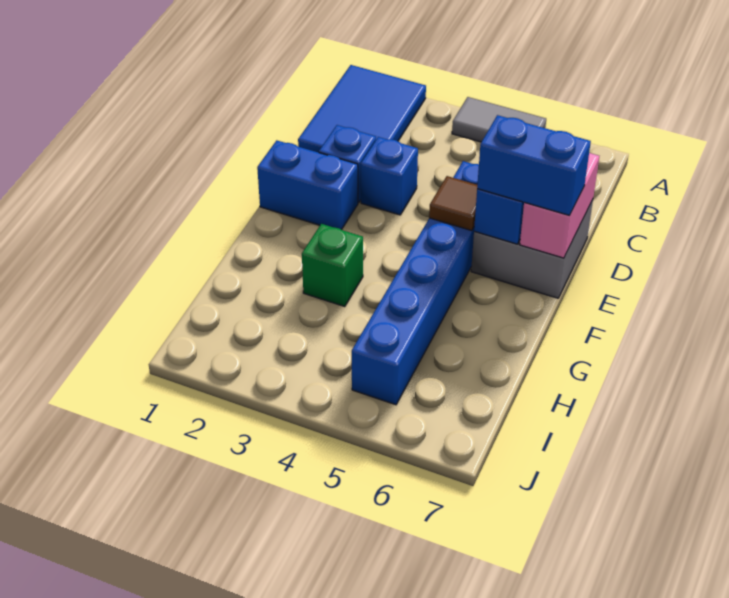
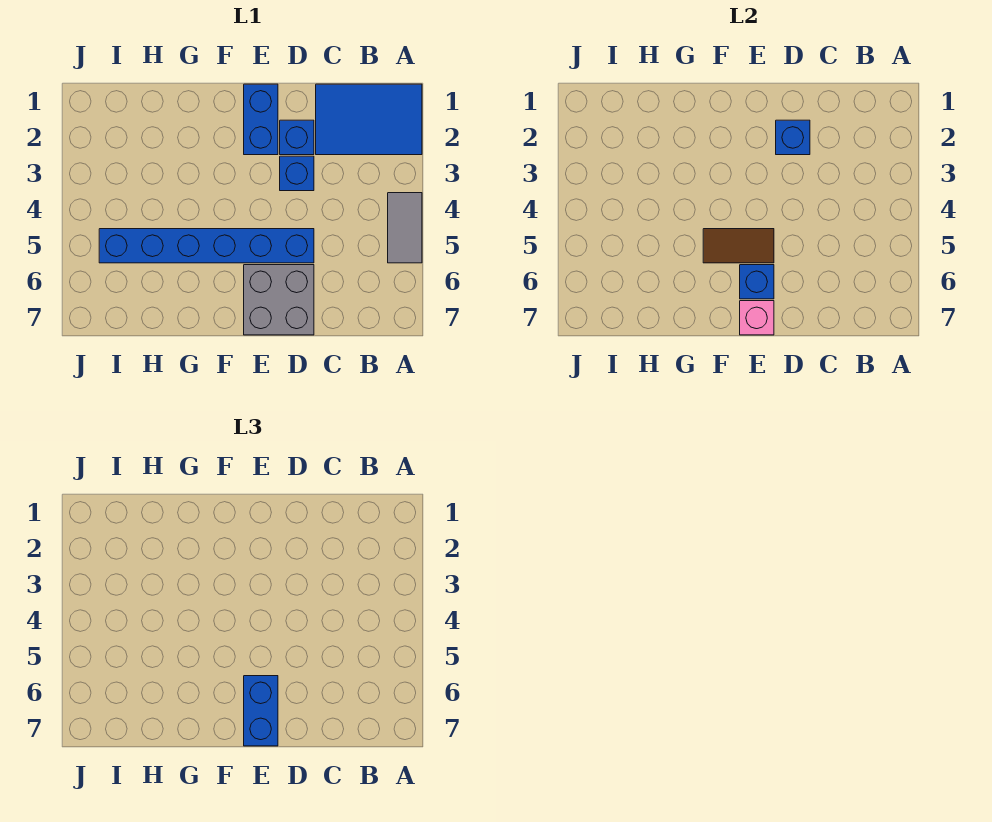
none -> blue 1x1 brick [776,120,810,155]
pink 1x2 brick [520,153,599,258] -> pink 1x1 brick [740,301,774,335]
brown 1x1 tile [429,176,477,231] -> brown 1x2 tile [703,229,774,263]
green 1x1 brick [302,224,363,307] -> none

